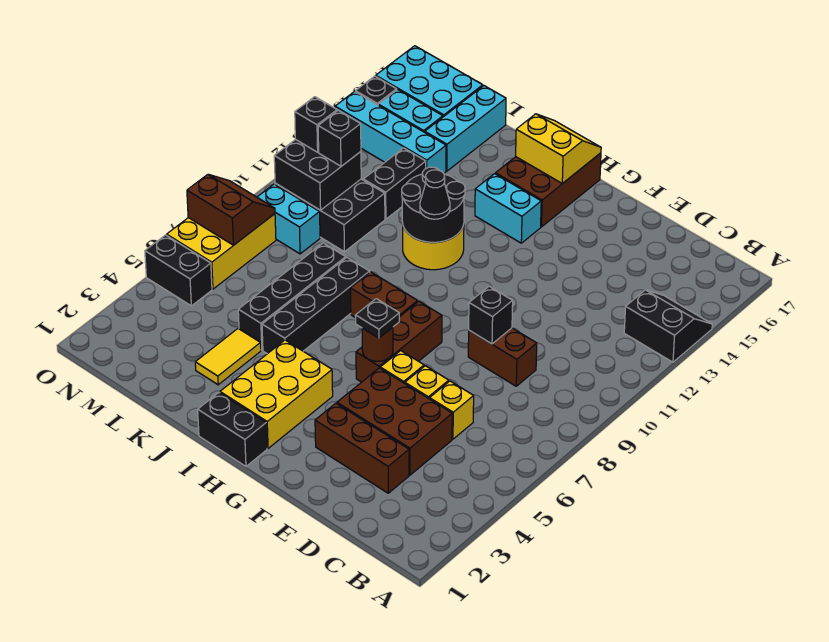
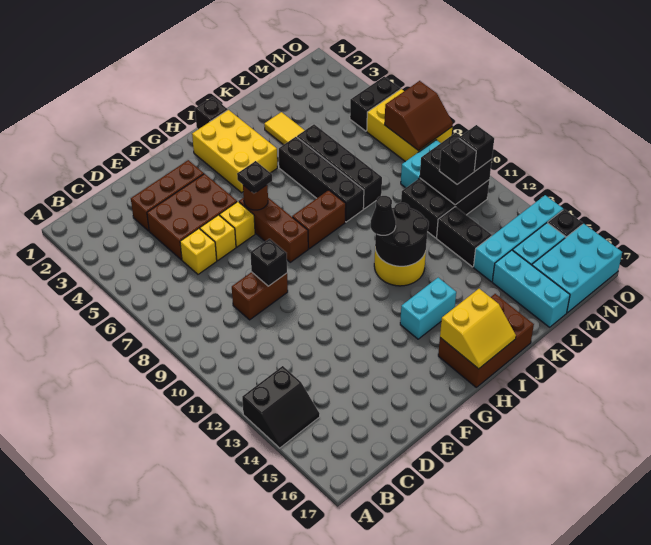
black 1x2 brick [198,393,267,466] -> black 1x1 brick [195,97,228,129]
brown 2x3 brick [495,153,601,227] -> brown 2x3 brick turned to [438,294,534,387]

